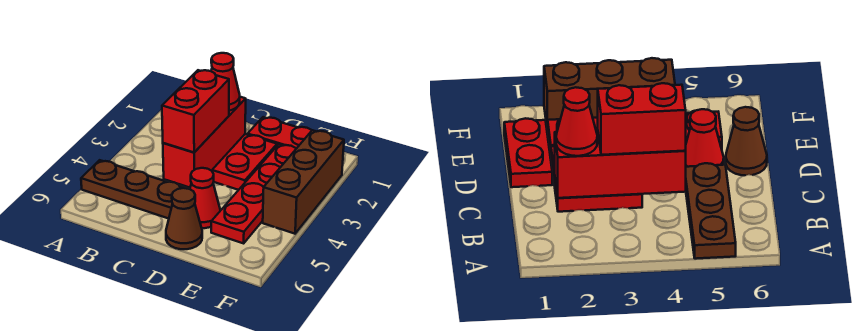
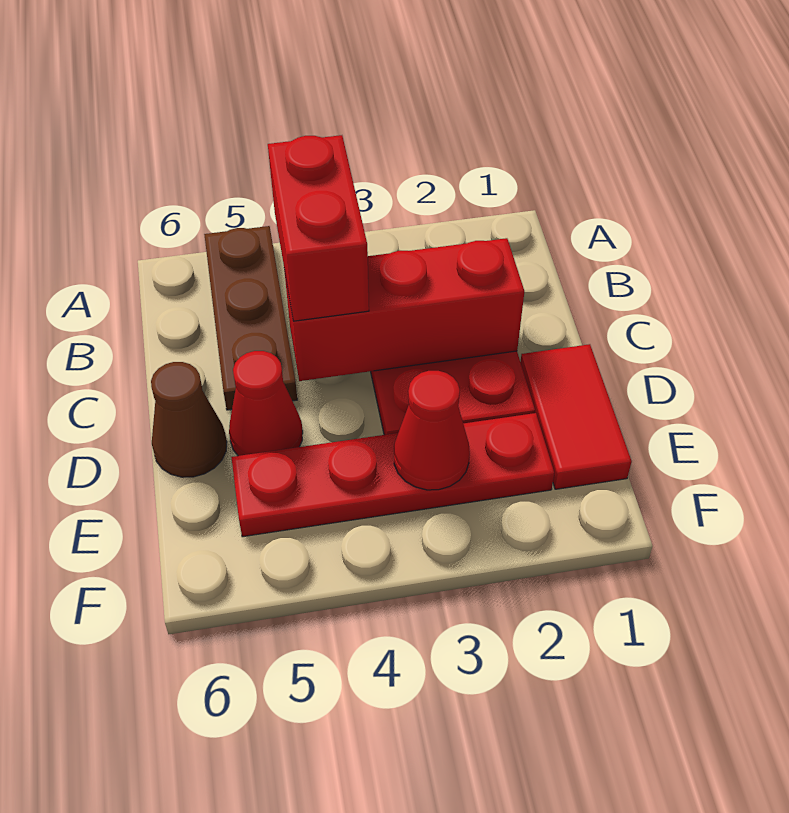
red 1x1 cone [211,53,240,111] -> red 1x1 cone moved to [394,371,470,490]
red 1x2 brick [162,70,229,152] -> red 1x2 brick turned to [268,135,369,321]
red 1x2 plate [248,117,312,148] -> red 1x2 tile [520,344,632,489]
brown 1x3 brick [263,130,344,234] -> none

